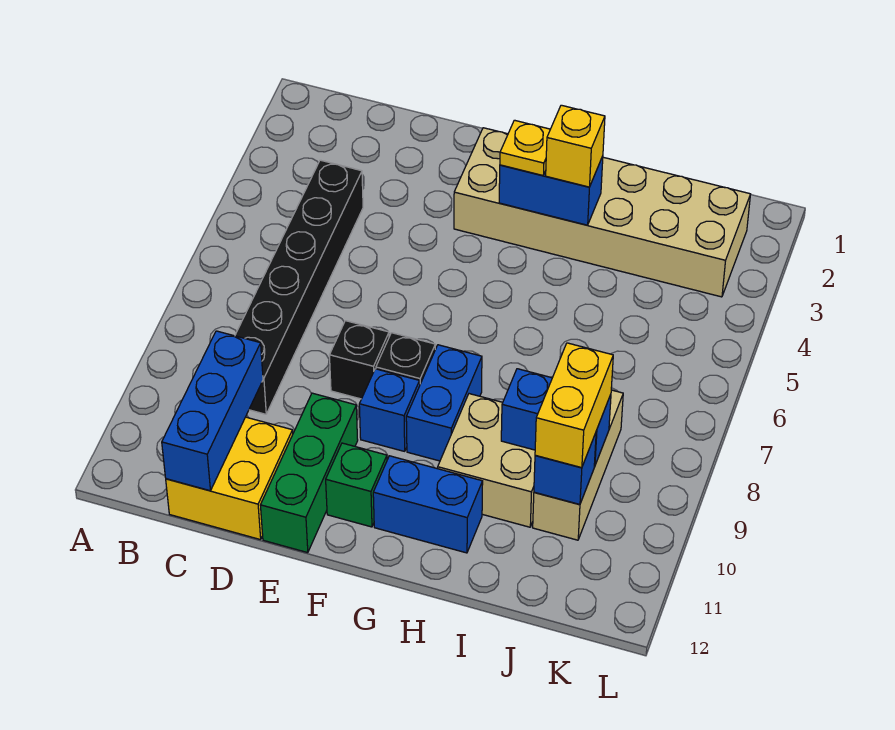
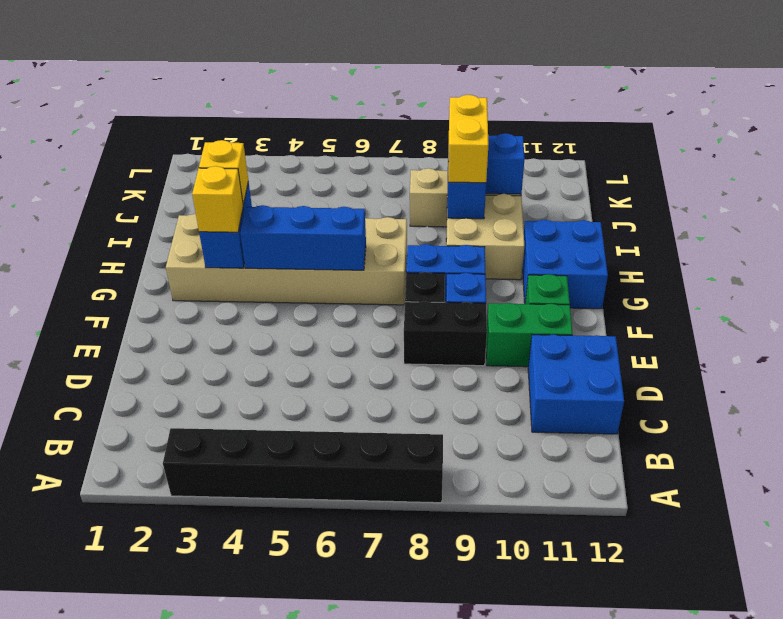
black 1x6 brick [235,160,363,414] -> black 1x6 brick moved to [163,428,443,503]
blue 1x3 brick [162,331,263,491] -> blue 1x3 brick moved to [240,205,366,270]
yellow 2x2 brick [166,417,293,540] -> blue 2x2 brick [528,334,624,434]
black 1x1 brick [329,321,389,399] -> black 1x2 brick [404,301,487,366]
green 1x3 brick [260,393,358,553] -> green 1x2 brick [486,303,573,367]
tan 2x6 brick [454,128,751,297] -> tan 2x6 brick turned to [166,214,407,305]
yellow 1x1 plate [500,120,550,175] -> yellow 1x1 brick [192,166,243,232]
blue 1x2 brick [373,456,483,553] -> blue 2x2 brick [523,220,608,309]
yellow 1x2 brick [535,343,613,468] -> yellow 1x2 brick turned to [448,95,488,183]

